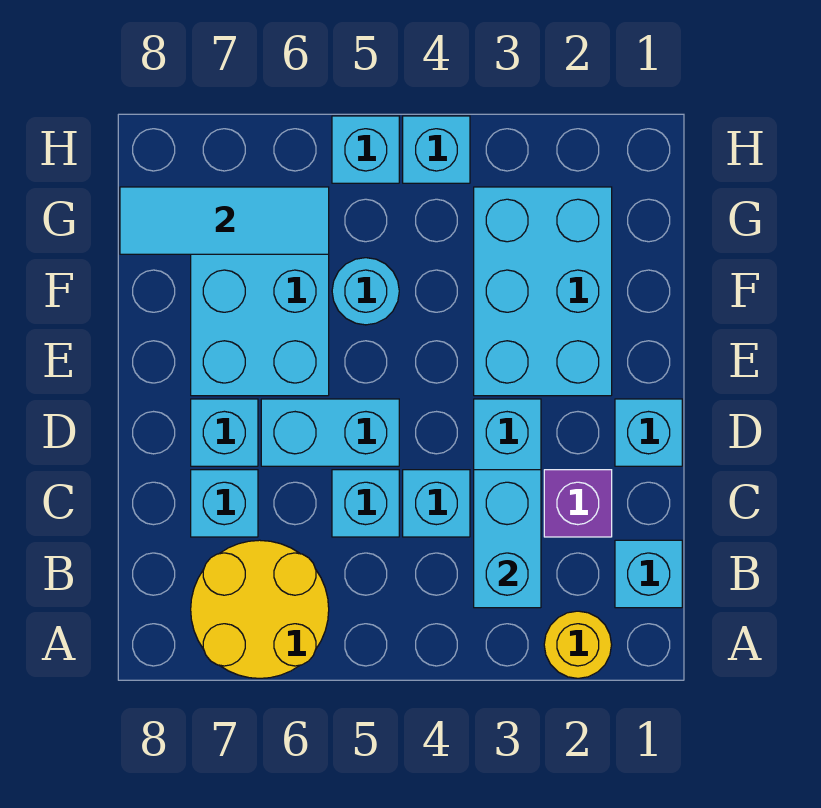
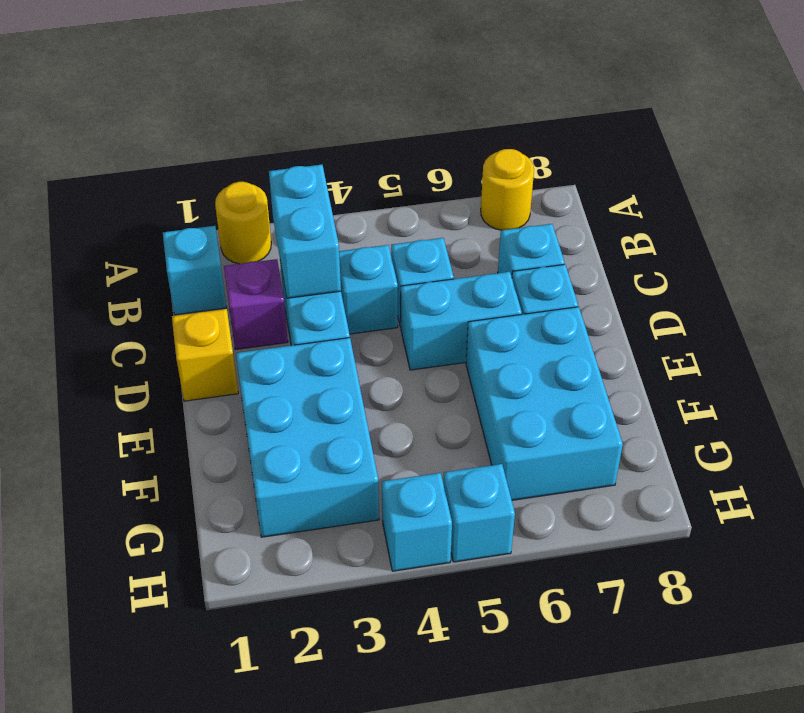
yellow 2x2 round brick [191,540,329,678] -> yellow 1x1 round brick [481,149,534,230]
cyan 1x1 brick [615,399,682,466] -> yellow 1x1 brick [172,309,238,401]
cyan 1x1 round brick [332,258,399,325] -> none
cyan 1x3 tile [120,187,329,254] -> none

